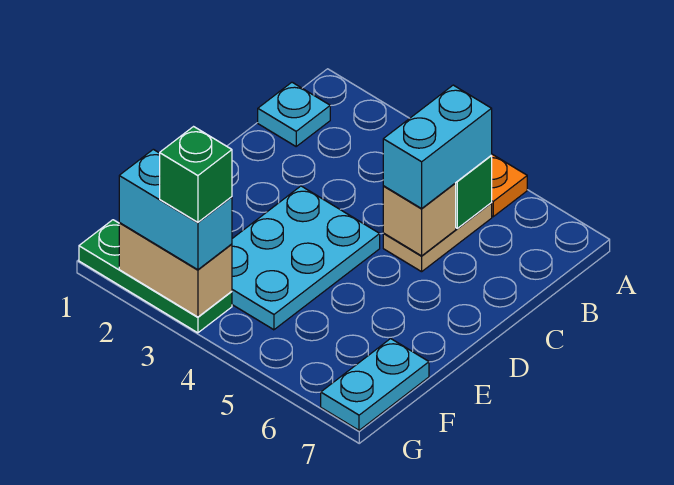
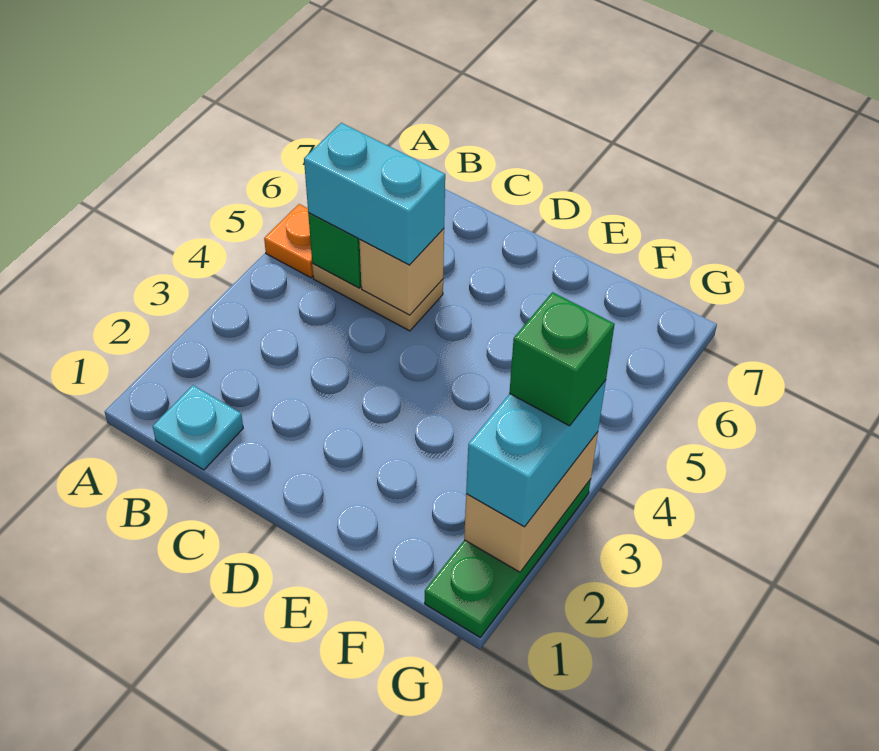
cyan 2x3 plate [232,186,380,330] -> none
cyan 1x2 plate [321,339,429,430] -> none

